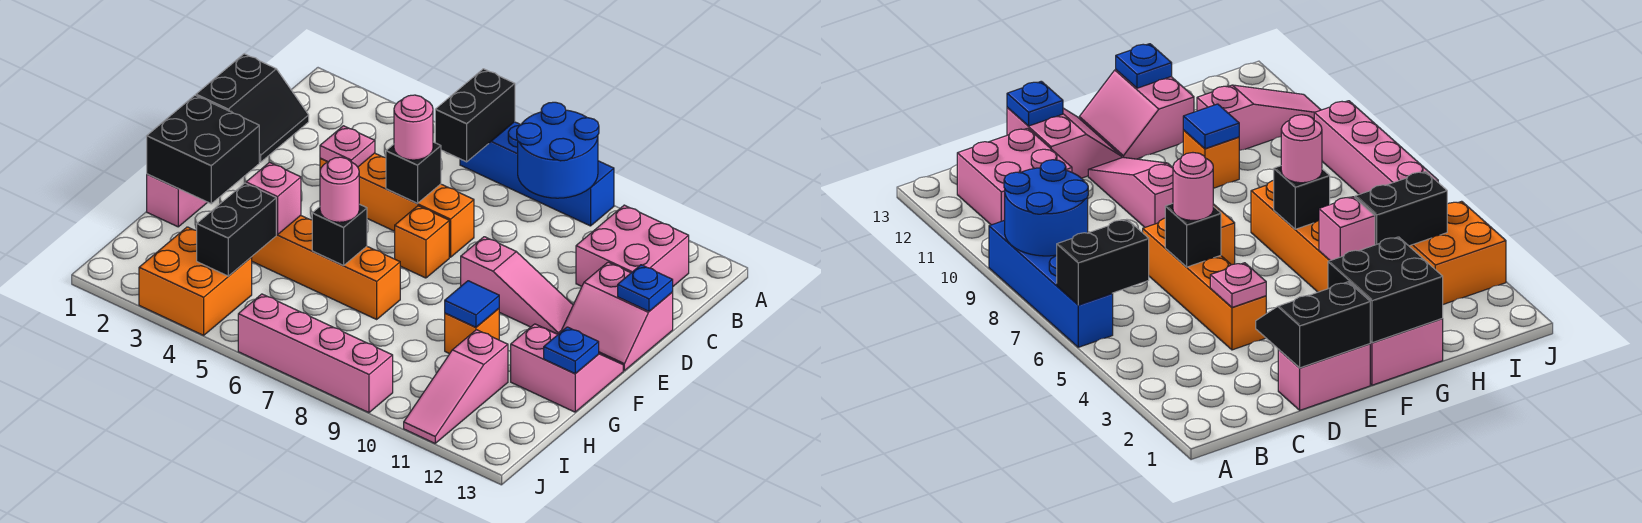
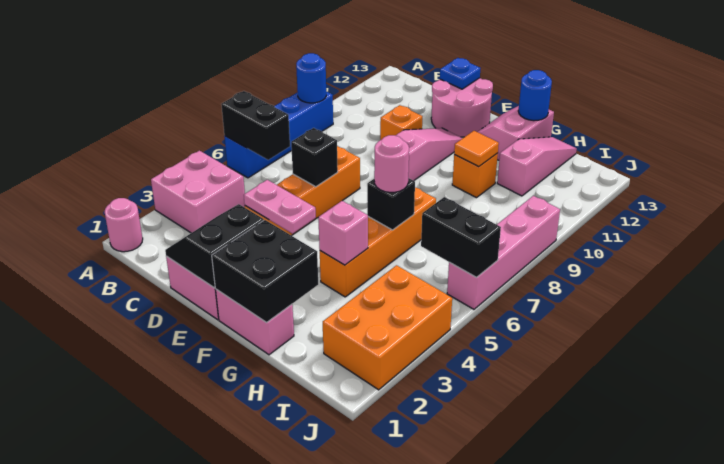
blue 2x2 round brick [517,102,599,198] -> blue 1x1 round brick [296,53,326,103]
pink 2x2 brick [576,205,689,286] -> pink 2x2 brick moved to [151,151,245,233]
black 2x2 slope [196,54,309,162] -> black 2x2 slope turned to [165,204,264,288]
pink 1x1 plate [320,126,375,167] -> pink 1x2 plate [244,180,316,234]
pink 1x1 round brick [394,95,433,160] -> pink 1x1 round brick moved to [105,198,143,252]
pink 2x2 slope [561,262,673,371] -> pink 2x2 round brick [431,78,493,137]
orange 1x1 brick [395,206,449,278] -> orange 1x1 brick moved to [380,105,423,140]
blue 1x1 tile [445,281,499,327] -> orange 1x1 tile [454,131,499,167]
blue 1x1 plate [544,327,599,374] -> blue 1x1 round brick [518,70,552,121]
black 1x2 brick [197,183,276,276] -> black 1x2 brick moved to [421,197,501,277]
pink 1x3 slope [404,330,508,443] -> pink 1x3 slope turned to [497,137,577,196]
orange 2x2 brick [139,227,252,335] -> orange 2x3 brick [323,265,452,390]

